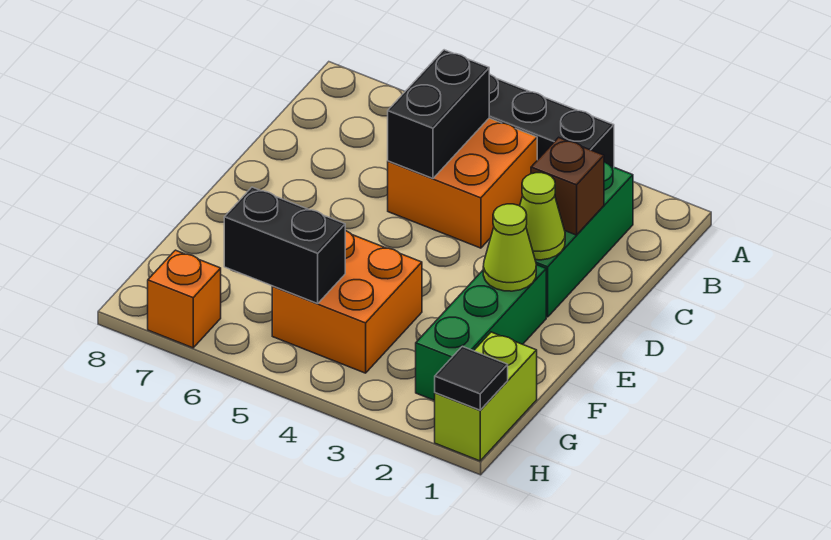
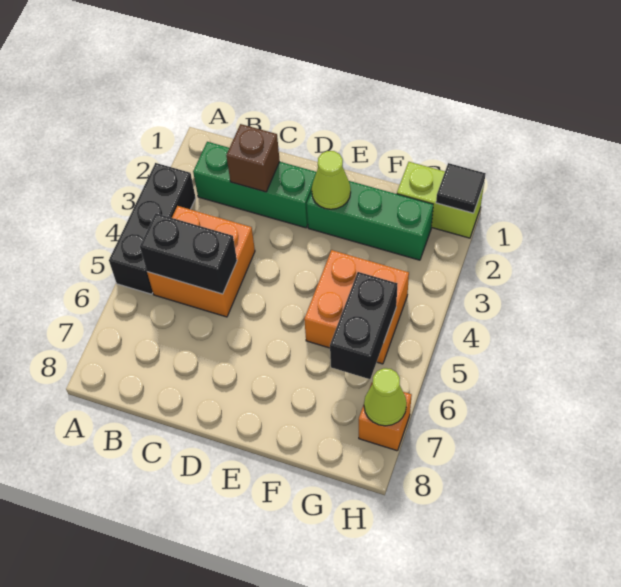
lime 1x1 cone [520,173,565,260] -> lime 1x1 cone moved to [364,368,407,426]

